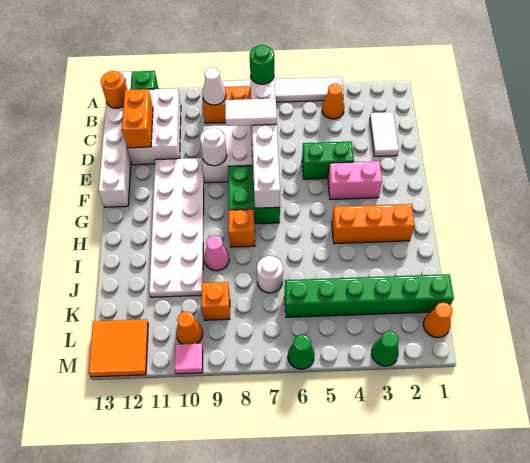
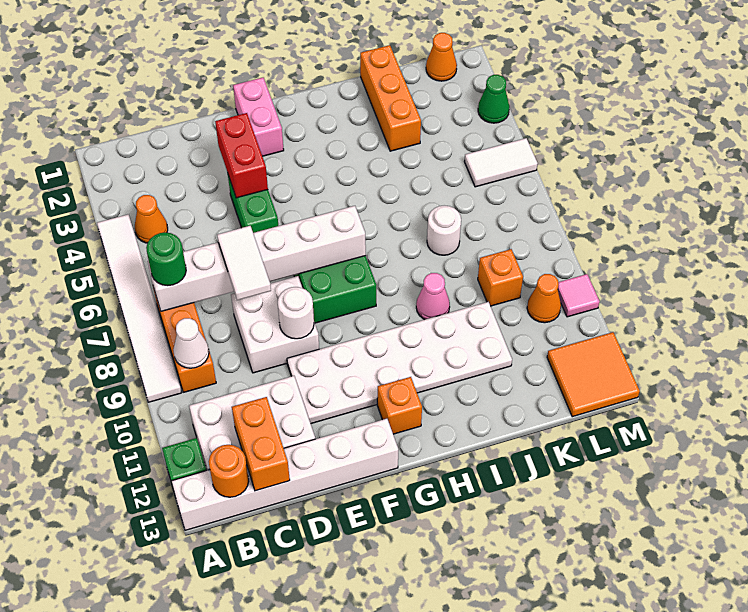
white 1x2 tile [370,112,399,156] -> white 1x2 tile moved to [464,138,538,187]
orange 1x2 brick [122,89,153,148] -> orange 1x2 brick turned to [232,397,290,491]
none -> red 1x2 brick [215,113,268,198]
pink 1x2 brick [328,161,382,199] -> pink 1x2 brick moved to [233,78,284,156]
orange 1x3 brick [332,204,415,244] -> orange 1x3 brick moved to [360,45,421,151]
orange 1x1 brick [229,209,255,247] -> orange 1x1 brick moved to [377,377,422,434]
green 1x6 brick [285,274,454,317] -> none
green 1x1 cone [288,334,315,369] -> none

